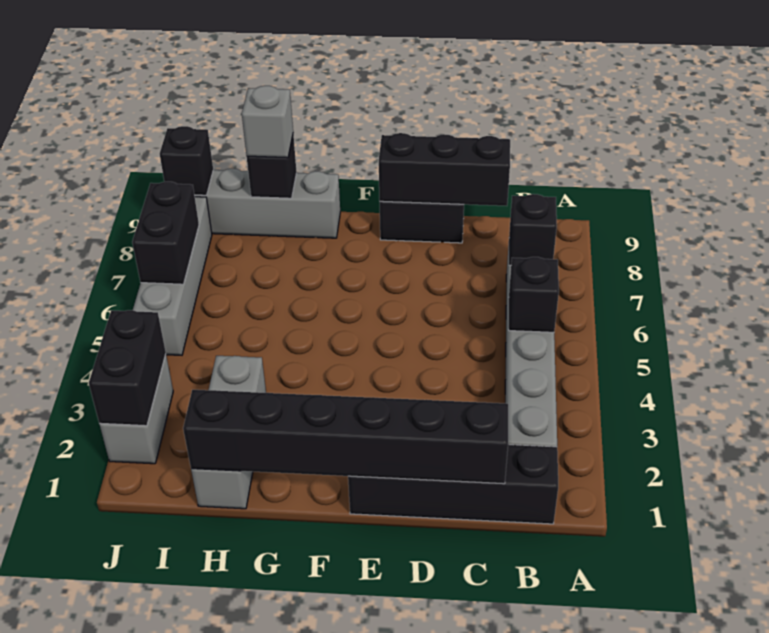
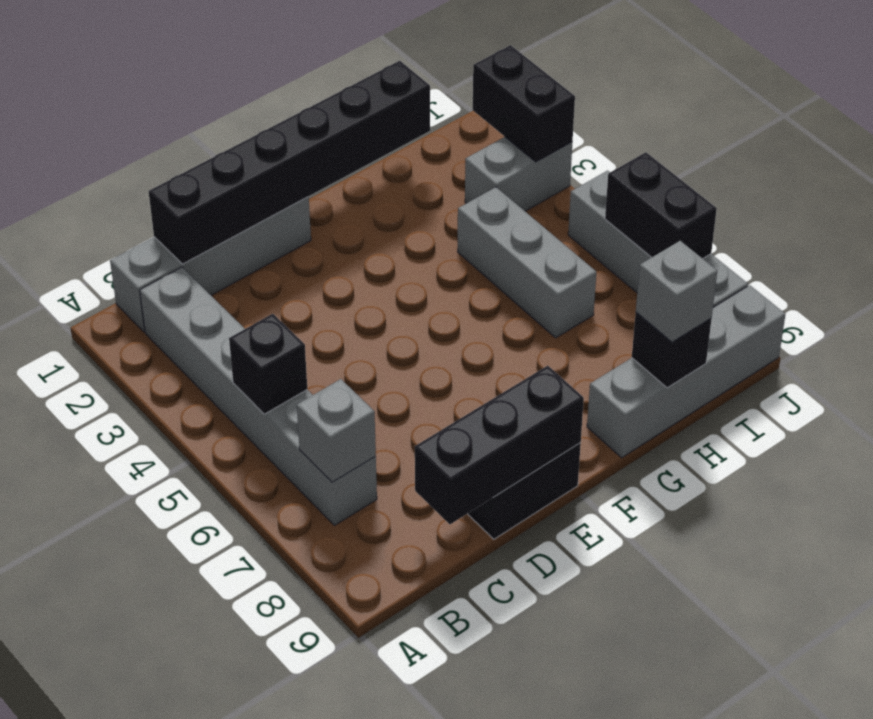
black 1x4 brick [348,445,558,524] -> grey 1x4 brick [110,197,311,332]
black 1x1 brick [509,194,557,265] -> grey 1x1 brick [297,379,376,482]
grey 1x3 brick [191,356,266,509] -> grey 1x3 brick moved to [457,187,596,338]
grey 1x2 brick [100,355,173,464] -> grey 1x2 brick turned to [465,137,572,211]
black 1x1 brick [160,126,213,195] -> none

